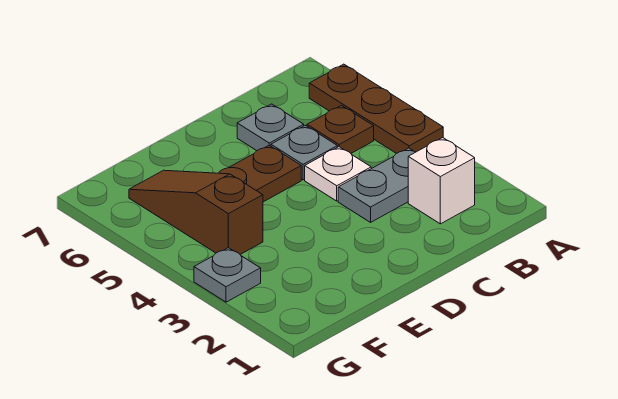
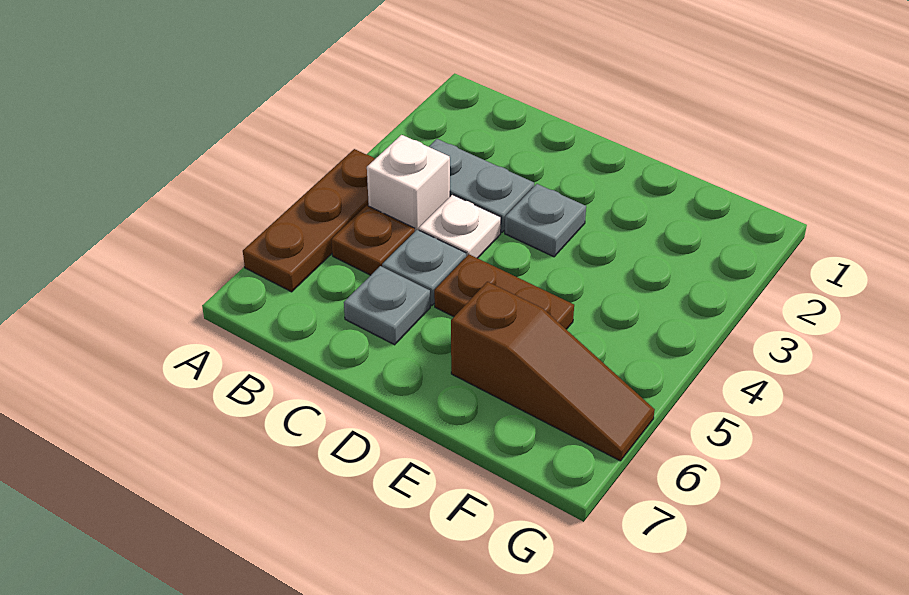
white 1x1 brick [408,138,475,224] -> white 1x1 brick moved to [367,135,450,231]
brown 1x3 slope [129,170,263,254] -> brown 1x3 slope turned to [451,282,655,461]
grey 1x1 plate [194,248,261,302] -> grey 1x1 plate moved to [505,184,586,257]

